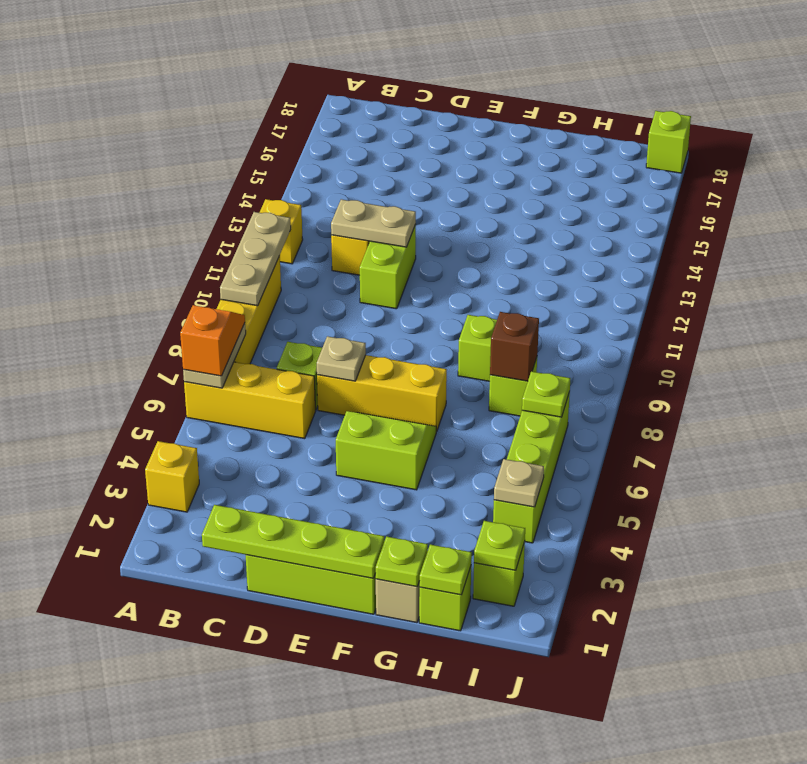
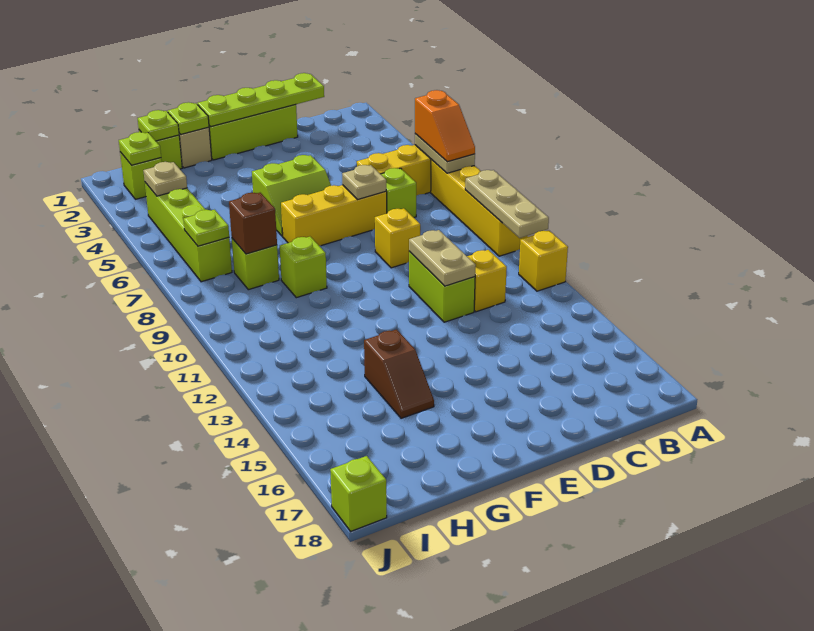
yellow 1x1 brick [145,441,199,512] -> yellow 1x1 brick moved to [375,208,420,268]
tan 1x2 plate [331,199,416,247] -> tan 1x2 plate turned to [409,230,476,286]
none -> brown 1x2 slope [364,329,434,418]

